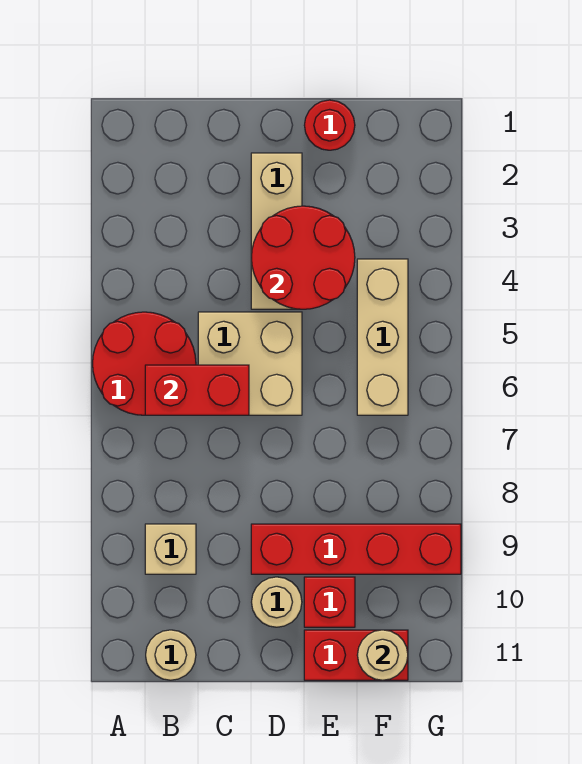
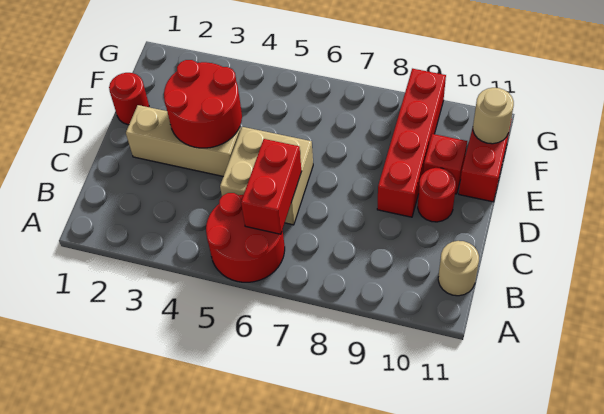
tan 1x1 brick [145,524,196,574] -> none
tan 1x1 round brick [252,577,302,627] -> red 1x1 round brick [418,168,456,222]
tan 1x3 brick [357,259,408,415] -> none

